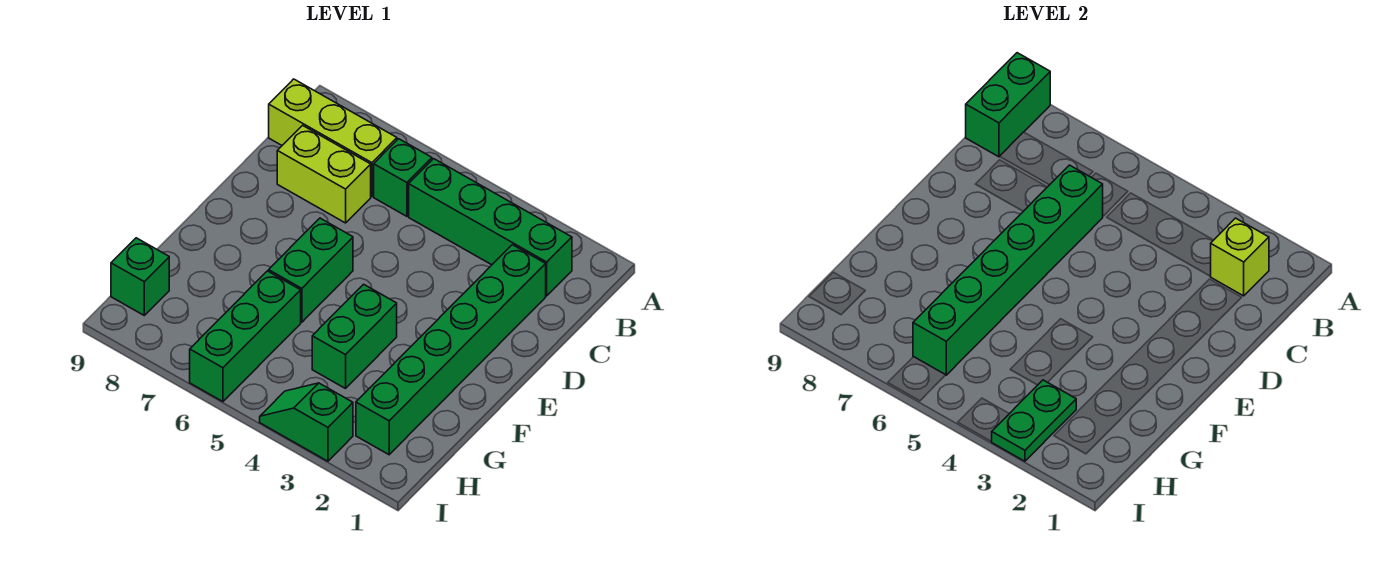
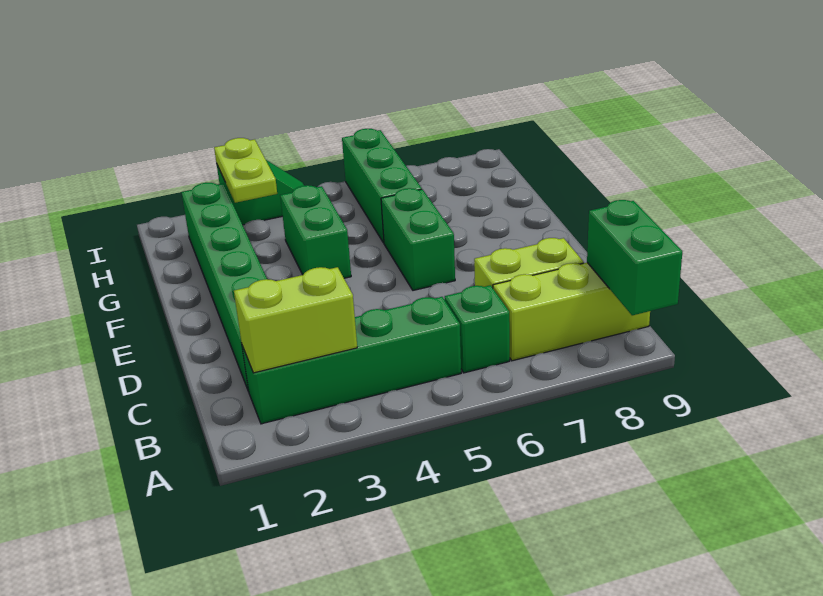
lime 1x1 brick [1210,218,1269,296] -> lime 1x2 brick [234,267,357,373]
green 1x6 brick [913,165,1103,375] -> none
green 1x2 plate [992,380,1076,461] -> lime 1x2 plate [214,138,277,203]
green 1x1 brick [111,238,169,315] -> none

